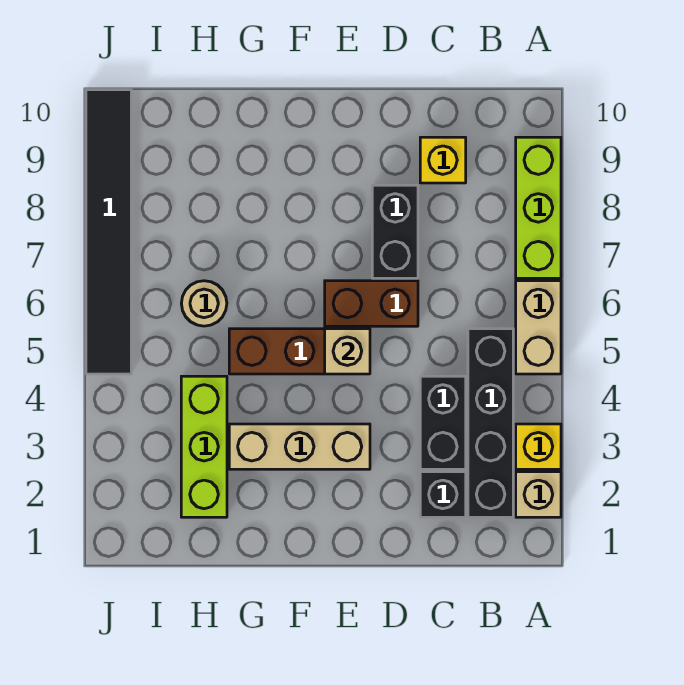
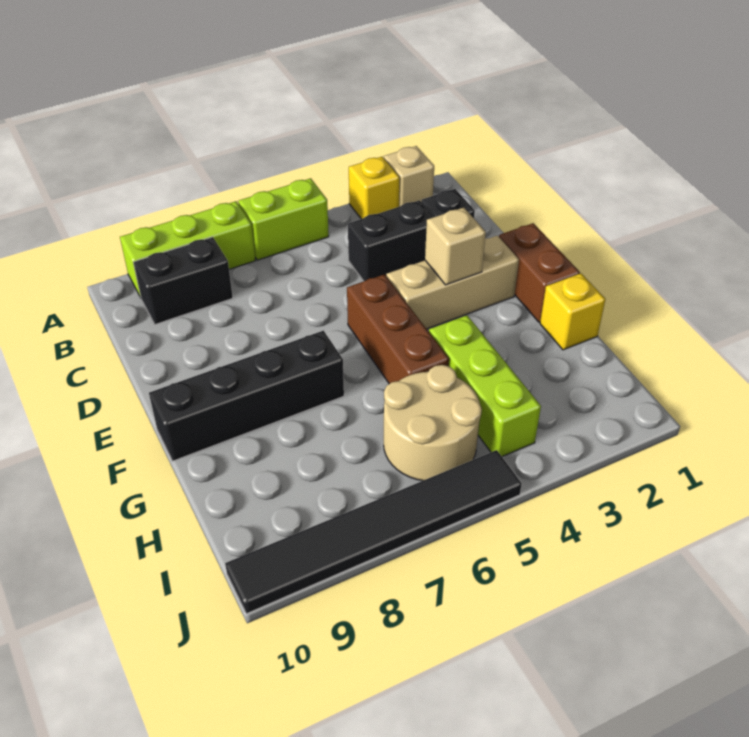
tan 1x2 brick [516,281,561,374] -> lime 1x2 brick [238,178,329,260]
black 1x4 brick [468,329,513,517] -> black 1x4 brick moved to [149,331,344,461]
yellow 1x1 brick [420,137,466,183] -> yellow 1x1 brick moved to [540,273,605,350]
brown 1x2 brick [325,281,418,326] -> brown 1x2 brick moved to [499,223,580,322]
black 1x2 brick [372,185,418,278] -> black 1x2 brick moved to [133,237,233,324]
tan 1x3 brick [229,424,370,469] -> tan 1x3 brick turned to [386,236,519,329]
tan 1x1 brick [325,329,370,374] -> tan 1x1 brick moved to [425,208,486,285]
lime 1x3 brick [181,376,227,517] -> lime 1x3 brick turned to [429,315,541,457]
tan 1x1 round brick [181,281,227,326] -> tan 2x2 round brick [384,365,482,481]

